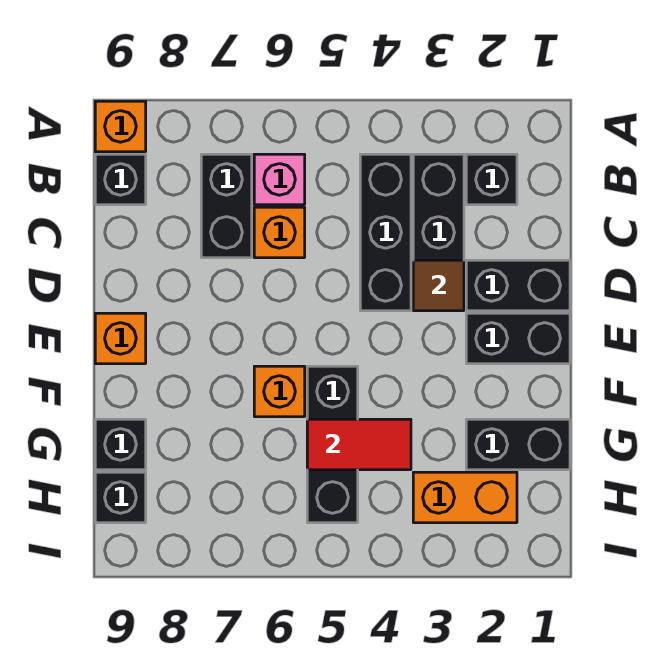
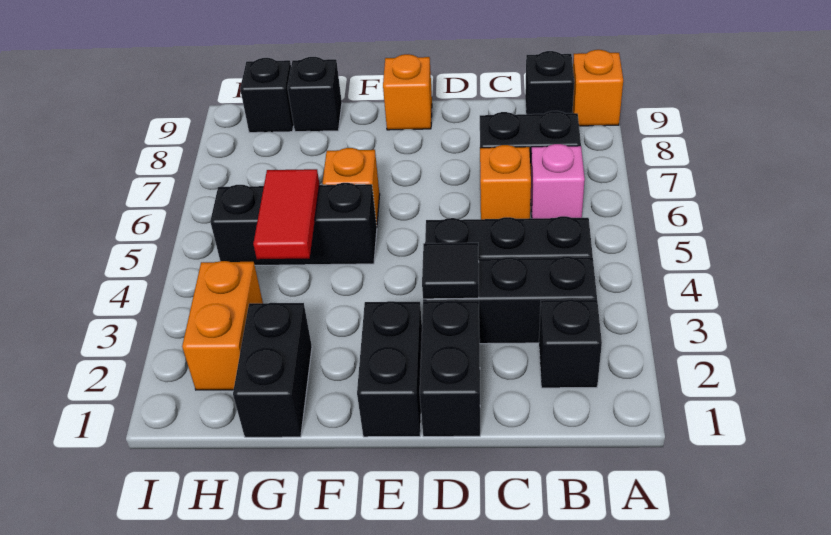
brown 1x1 tile [413,260,464,311] -> black 1x1 tile [422,243,479,299]

